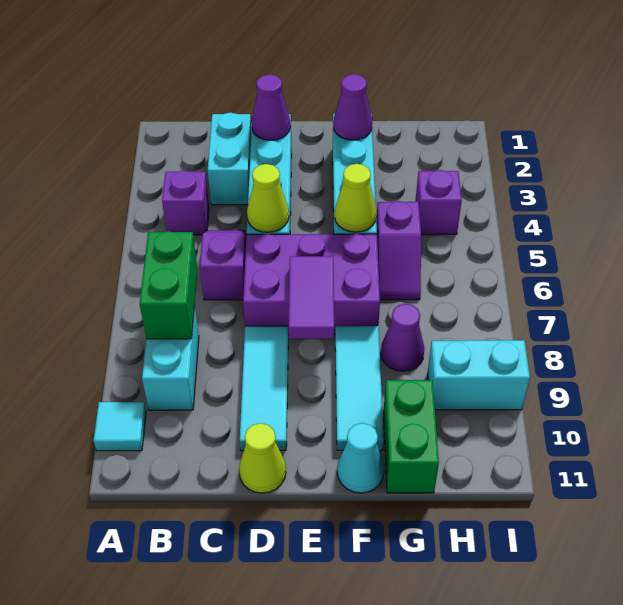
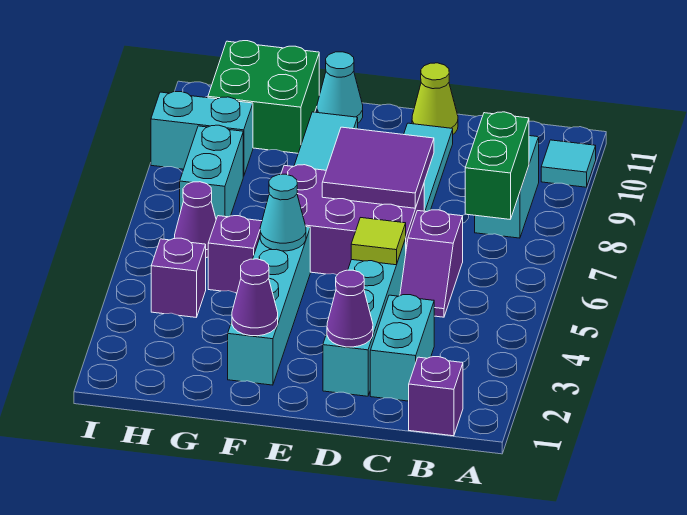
purple 1x1 brick [162,171,209,235] -> purple 1x1 brick moved to [409,357,463,436]
lime 1x1 cone [247,164,289,232] -> lime 1x1 tile [351,218,406,265]
purple 1x2 tile [289,256,334,339] -> purple 2x2 tile [322,127,434,208]
lime 1x1 cone [335,164,376,232] -> cyan 1x1 cone [260,174,306,251]
purple 1x1 cone [381,304,425,371] -> purple 1x1 cone moved to [174,182,216,258]
green 1x2 brick [383,380,439,493] -> green 2x2 brick [208,41,319,153]
none -> cyan 1x2 brick [180,125,243,219]

